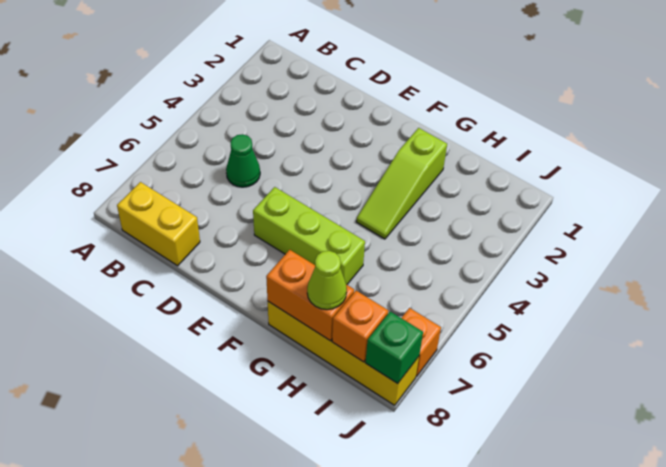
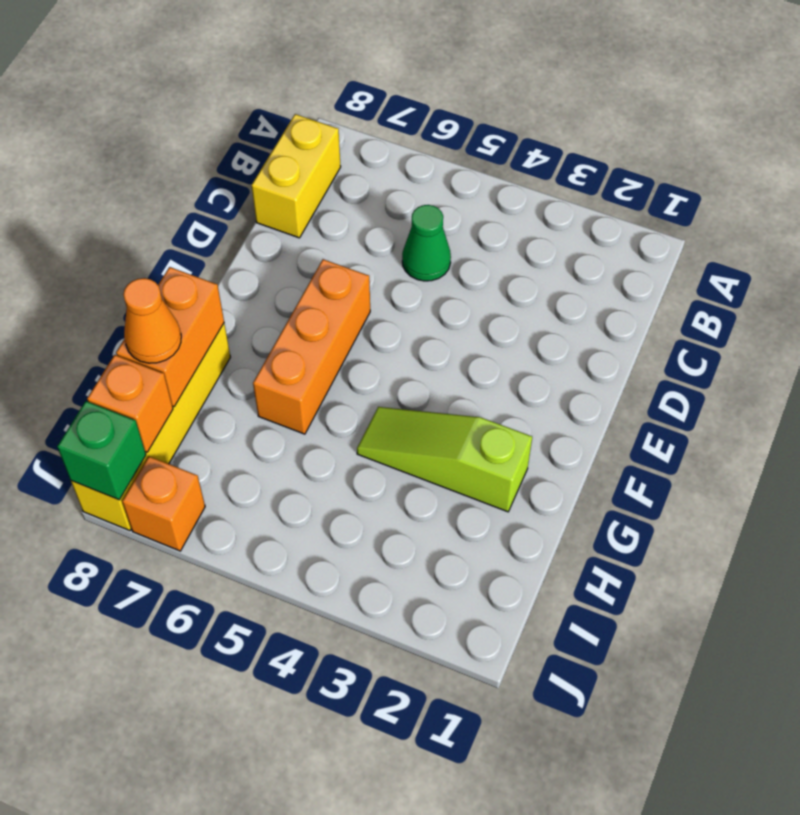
lime 1x3 brick [253,187,365,284] -> orange 1x3 brick [253,259,370,434]
lime 1x1 cone [307,251,347,310] -> orange 1x1 cone [123,278,181,363]

